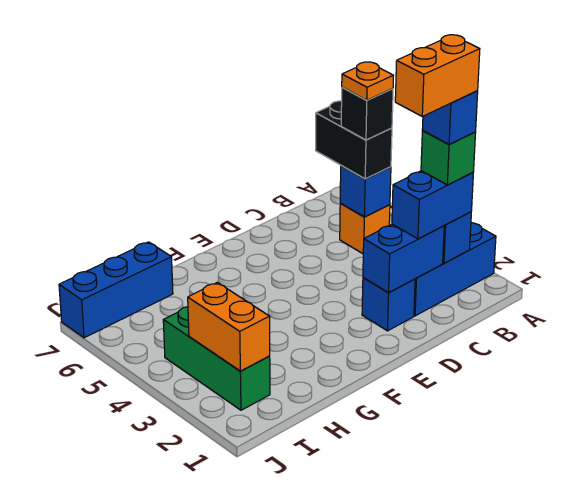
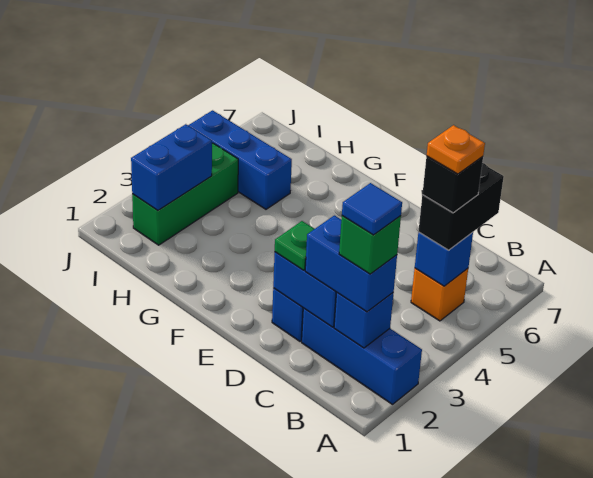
blue 1x1 brick [422,91,478,144] -> blue 1x1 tile [342,183,402,235]
orange 1x2 brick [395,35,480,116] -> none
none -> green 1x1 plate [275,221,314,270]
blue 1x3 brick [59,242,173,338] -> blue 1x3 brick moved to [188,110,292,209]
orange 1x2 brick [188,282,270,371] -> blue 1x2 brick [131,124,212,210]

